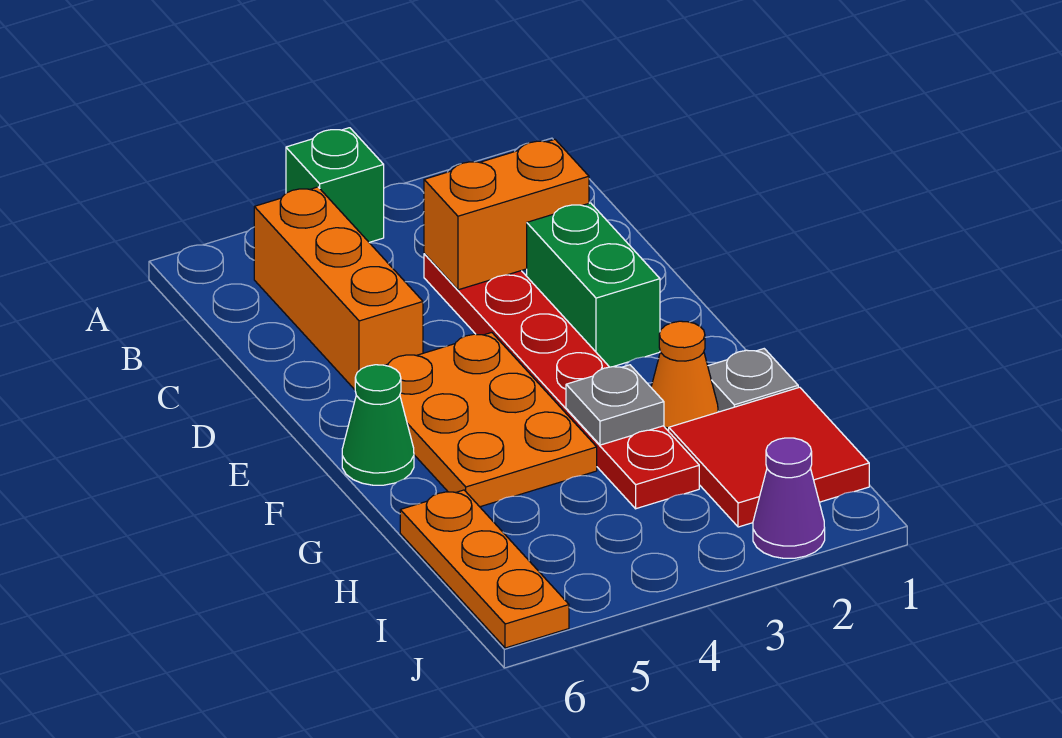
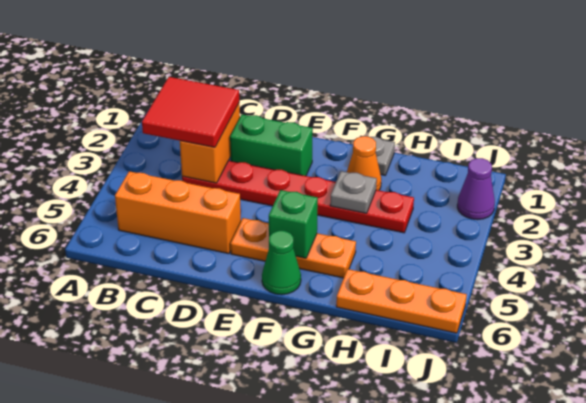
green 1x1 brick [286,128,384,243] -> green 1x1 brick moved to [269,190,318,258]
orange 2x3 plate [385,333,597,507] -> orange 1x3 plate [231,218,356,278]
red 2x2 tile [669,387,869,527] -> red 2x2 tile moved to [142,77,239,148]

